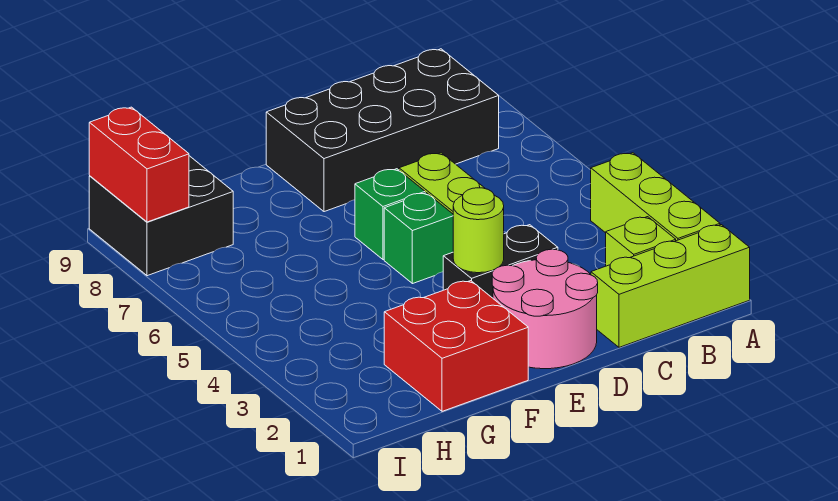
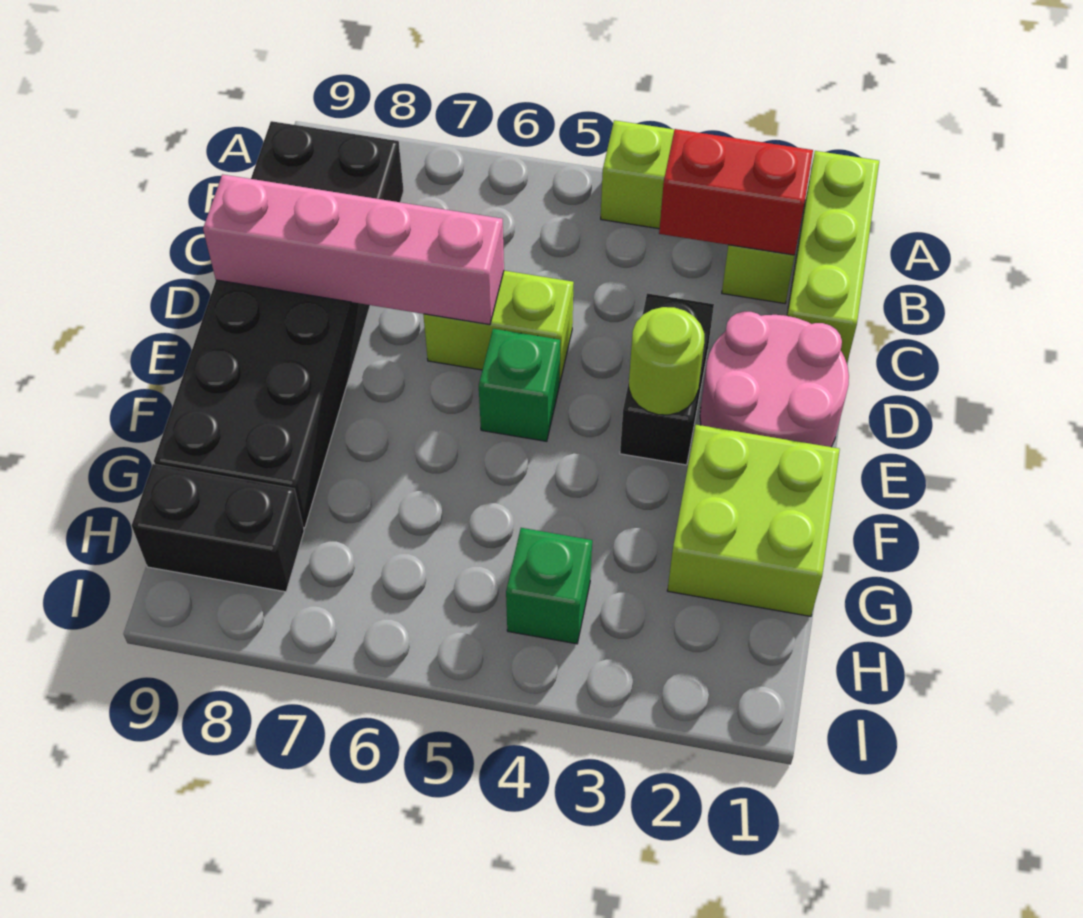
black 2x4 brick [266,49,499,212] -> black 2x6 brick [154,121,404,528]
none -> pink 1x4 brick [203,174,504,325]
green 1x1 brick [355,169,425,260] -> green 1x1 brick moved to [506,528,592,644]
red 2x2 brick [384,281,528,411] -> lime 2x2 brick [667,425,840,616]
black 2x2 brick [89,156,233,276] -> black 1x2 brick [132,464,304,592]
red 1x2 brick [89,107,189,222] -> red 1x2 brick moved to [659,129,813,255]

